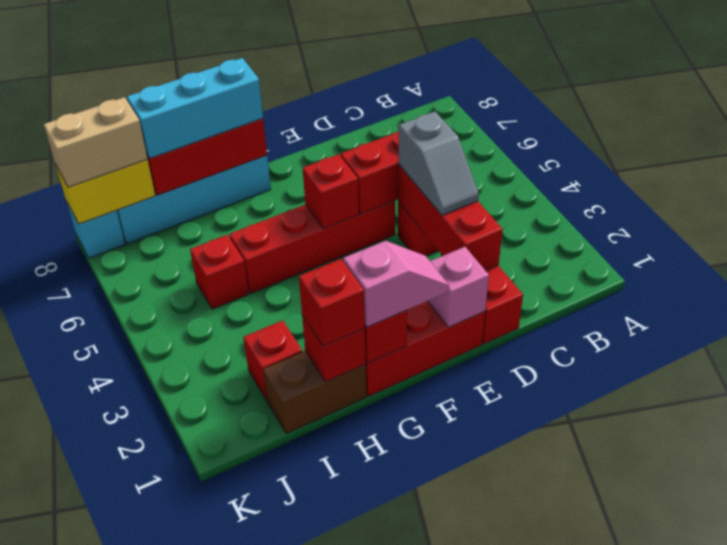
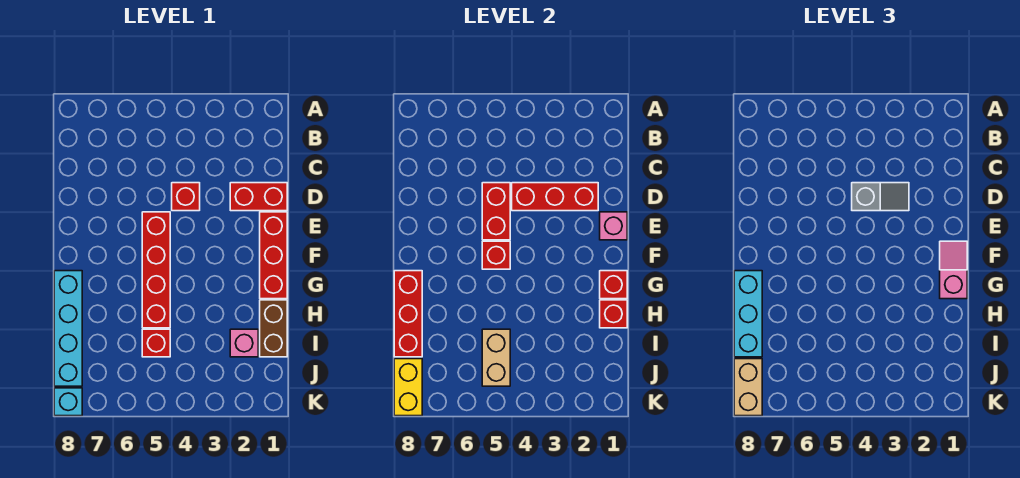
red 1x1 brick [299,259,365,346] -> none
red 1x1 brick [243,320,302,400] -> pink 1x1 brick [230,329,258,357]
none -> tan 1x2 brick [482,329,510,386]

